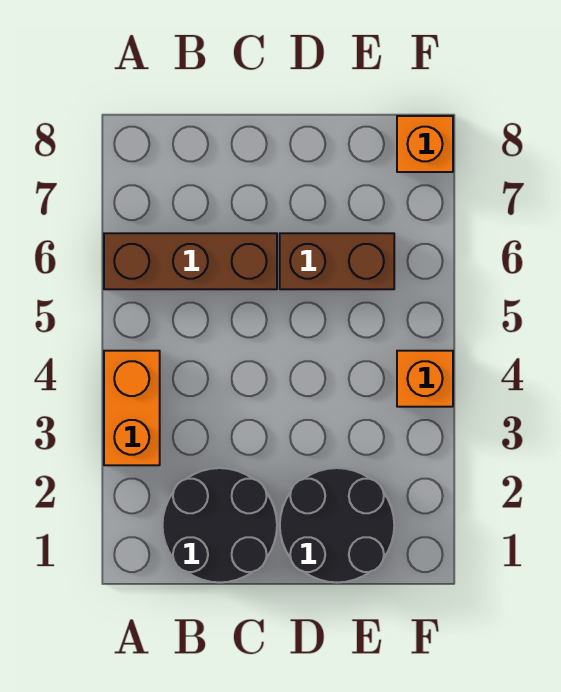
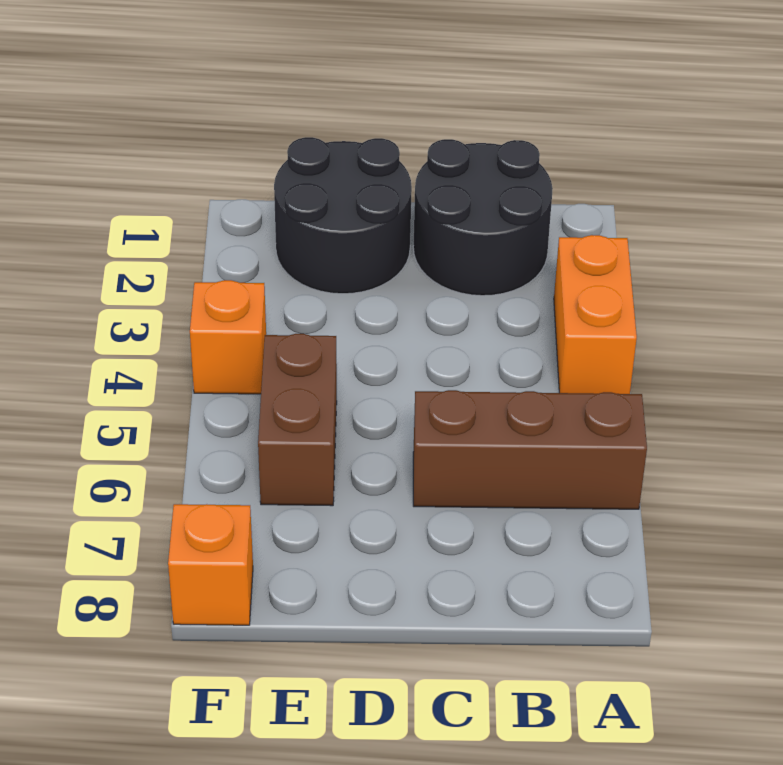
brown 1x2 brick [280,233,394,289] -> brown 1x2 brick turned to [258,334,337,506]

